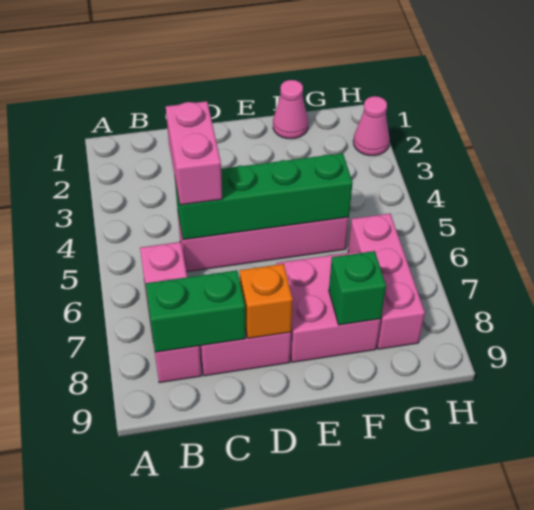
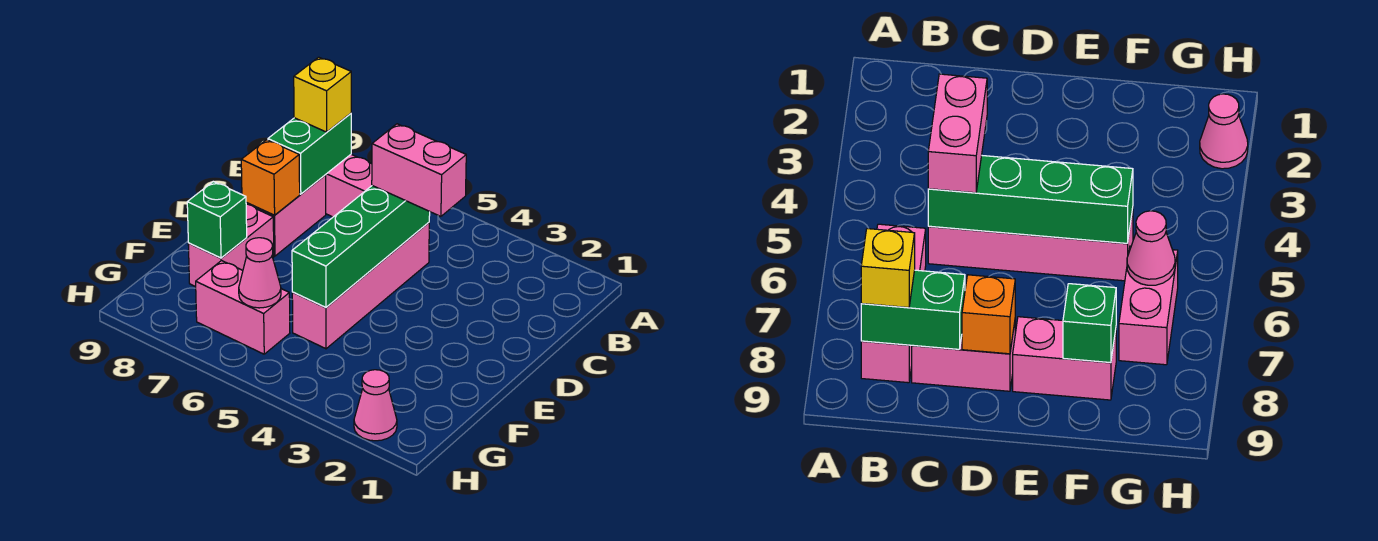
none -> yellow 1x1 brick [294,57,351,132]
pink 2x2 brick [276,251,381,362] -> pink 1x2 brick [188,204,274,287]
pink 1x1 cone [273,80,308,139] -> pink 1x1 cone moved to [239,238,281,308]
pink 1x3 brick [348,214,425,349] -> pink 1x2 brick [196,260,290,354]

